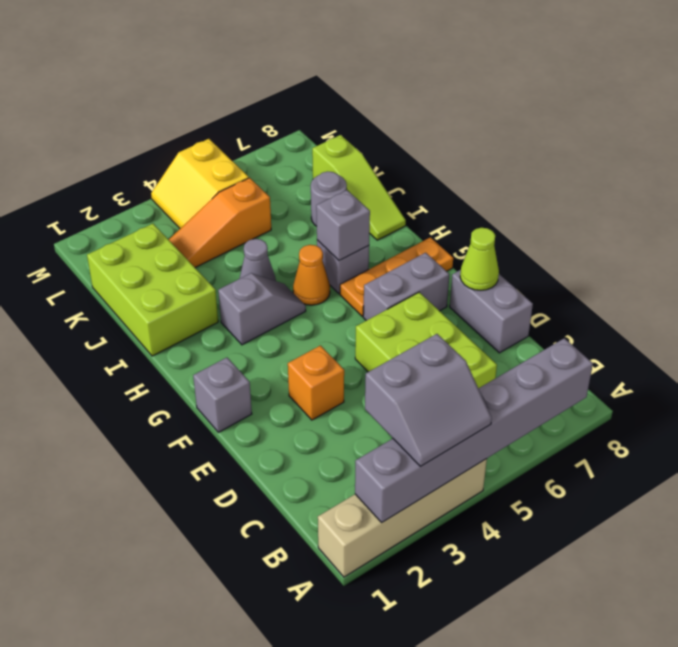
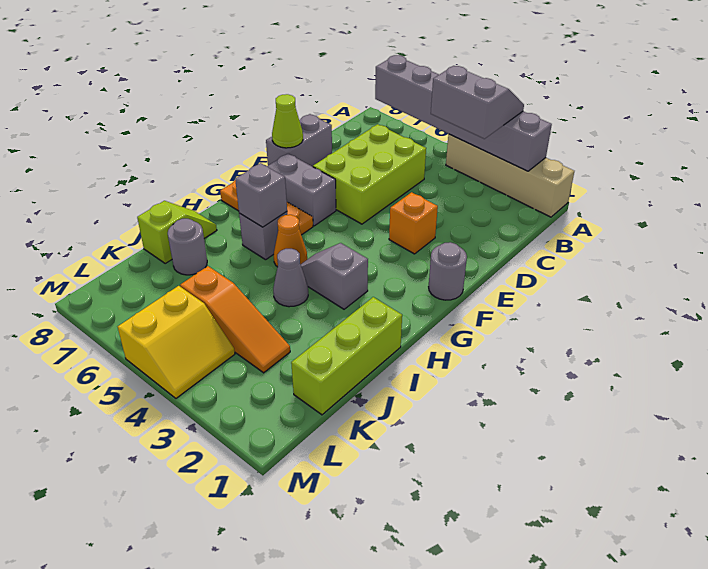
grey 1x1 brick [193,358,252,432] -> grey 1x1 round brick [429,242,467,300]
lime 2x3 brick [87,224,218,356] -> lime 1x3 brick [291,297,402,415]
lime 1x3 slope [312,135,406,240] -> lime 1x2 slope [137,201,217,263]

